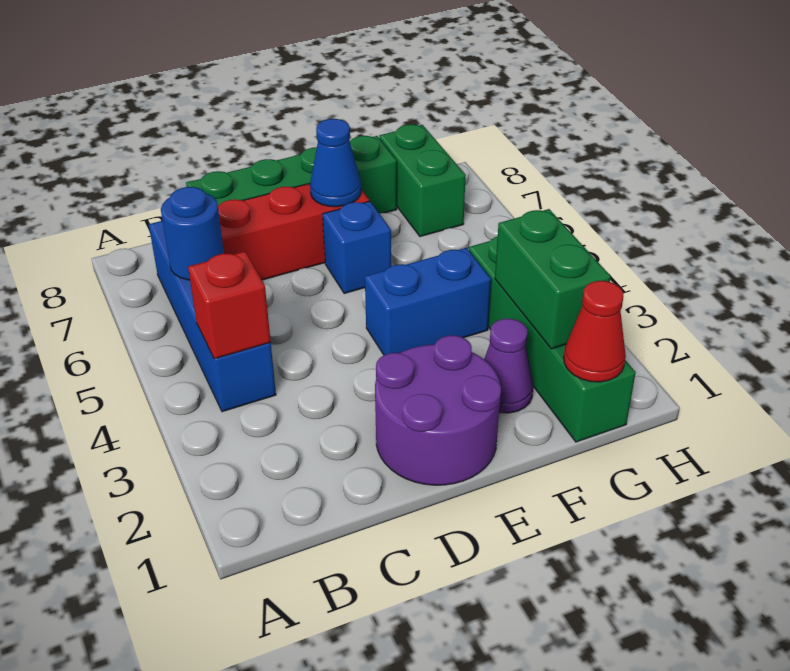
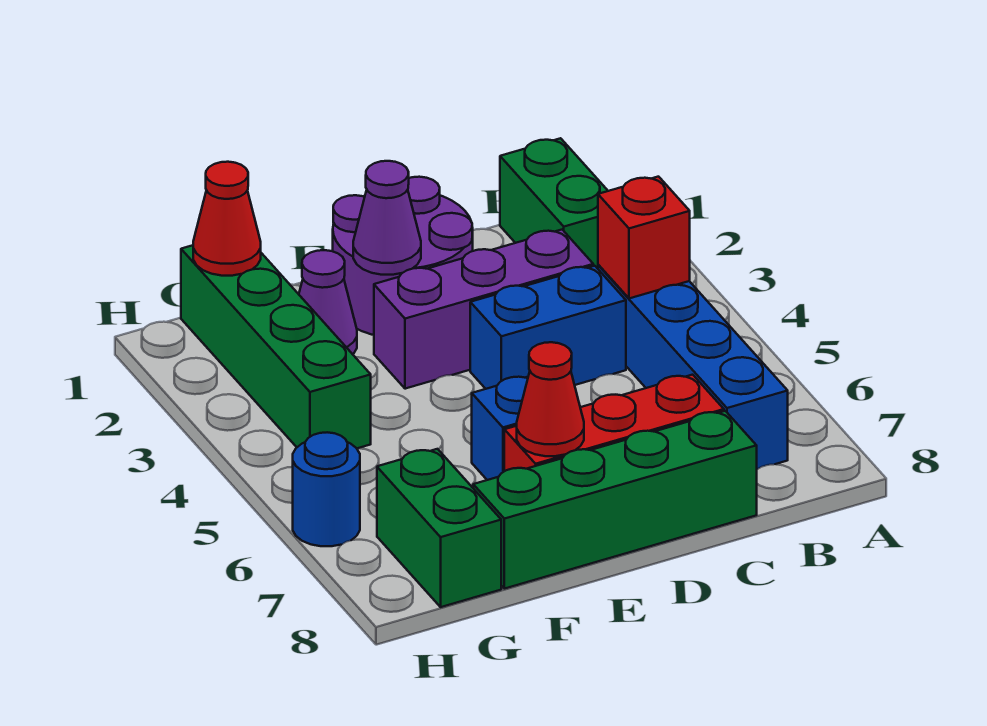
blue 1x1 round brick [161,187,224,280] -> blue 1x1 round brick moved to [293,432,360,546]
none -> purple 1x3 brick [374,230,593,389]
none -> purple 1x1 cone [353,161,421,275]
blue 1x2 brick [365,248,491,355] -> blue 1x2 brick moved to [470,266,626,389]
blue 1x1 cone [310,119,361,207] -> red 1x1 cone [517,342,584,456]
green 1x2 brick [495,209,611,349] -> green 1x2 brick moved to [500,138,608,269]

